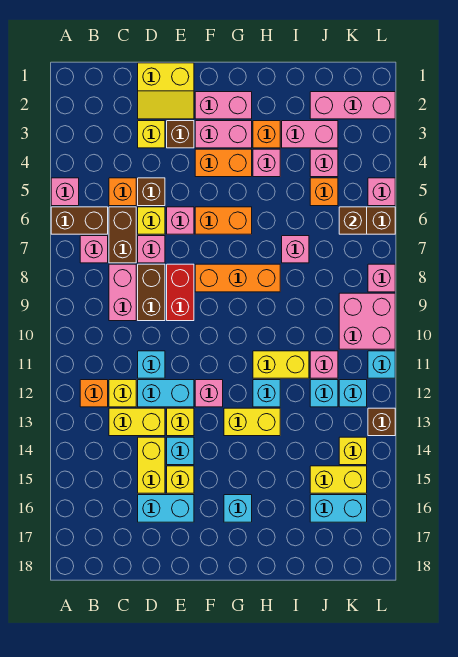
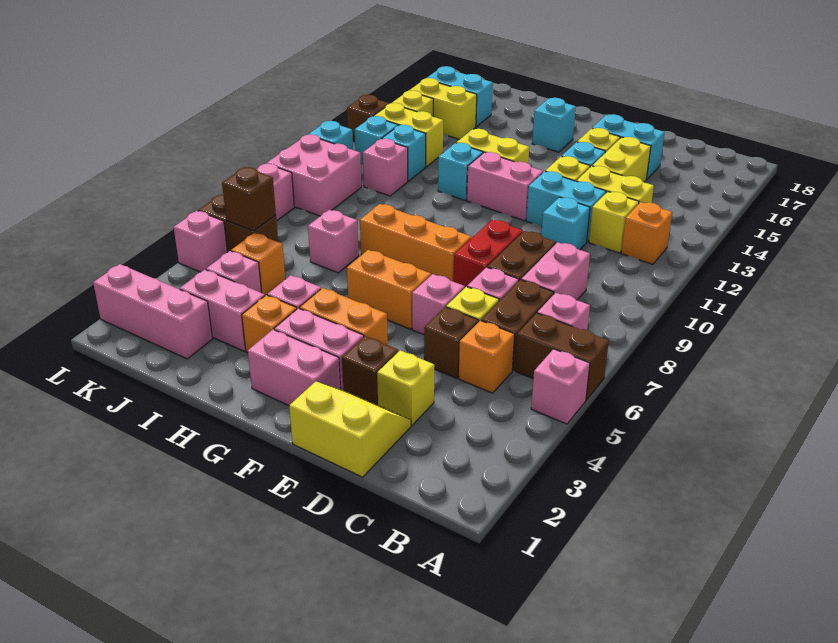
pink 1x1 brick [195,380,223,407] -> pink 1x2 brick [467,152,543,221]
yellow 1x2 brick [253,351,309,378] -> yellow 1x2 brick moved to [374,103,443,167]

